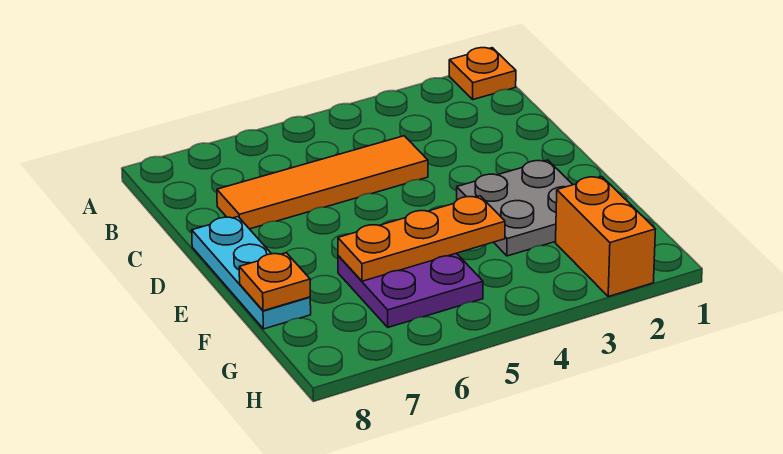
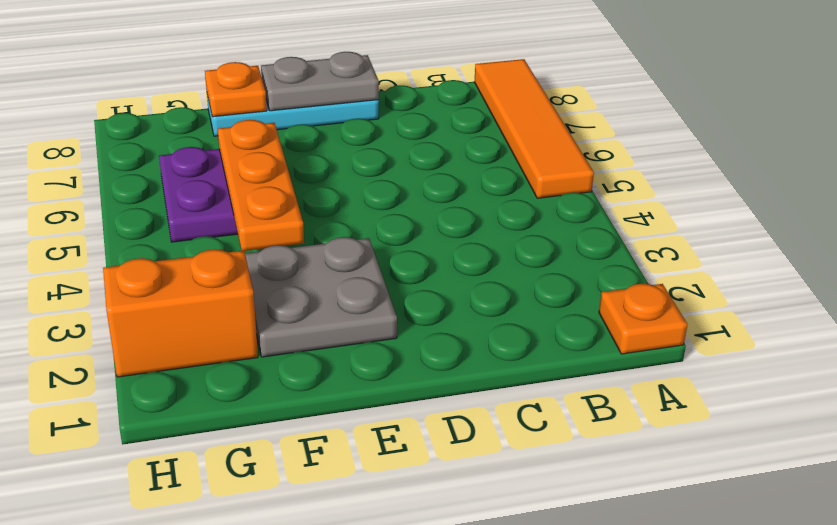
orange 1x4 tile [217,136,428,229] -> orange 1x4 tile moved to [474,59,594,198]
none -> grey 1x2 plate [261,52,379,111]

